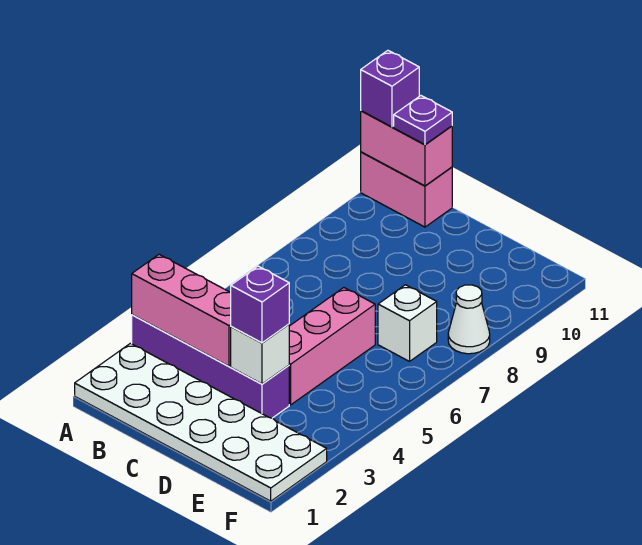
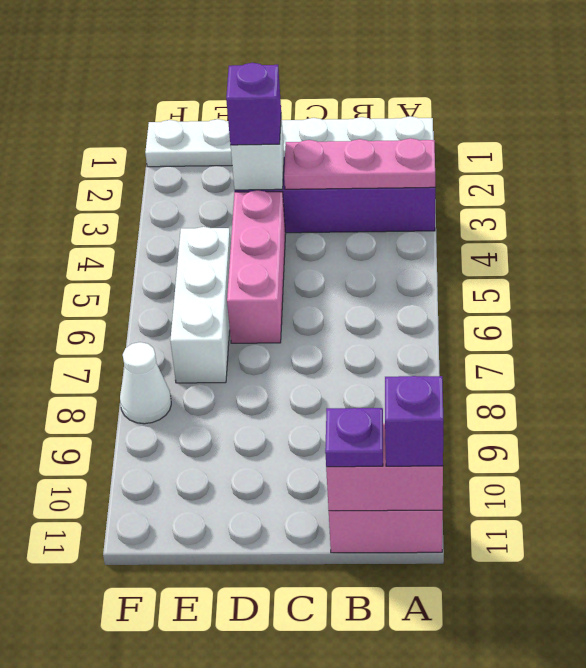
white 2x6 plate [75,343,327,501] -> white 1x6 plate [145,116,433,167]
pink 1x3 brick [132,254,231,366] -> pink 1x3 plate [284,138,435,189]
white 1x1 brick [378,285,437,361] -> white 1x3 brick [170,227,231,383]

